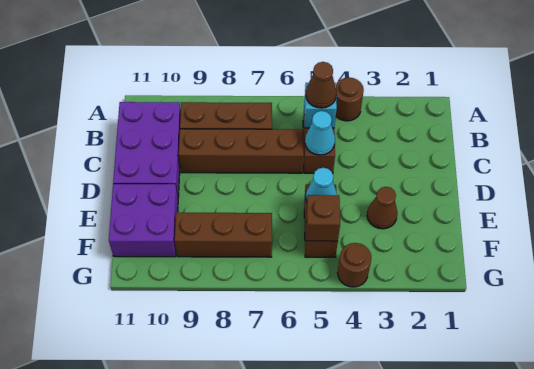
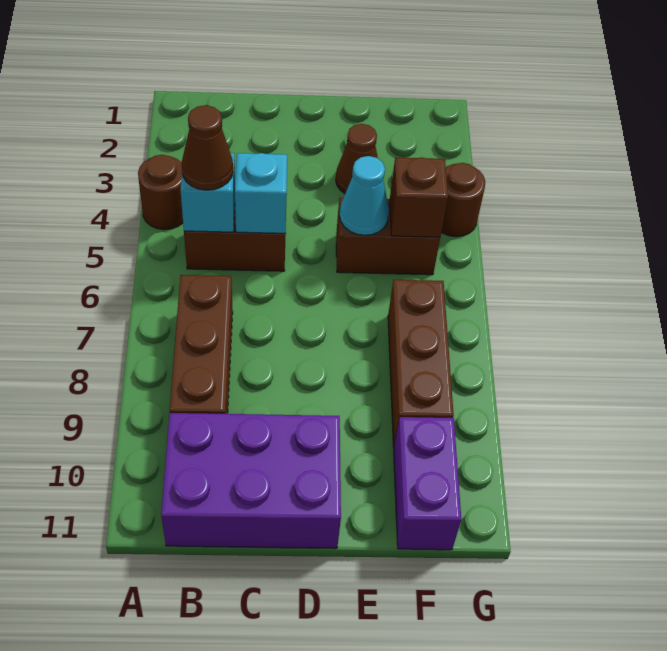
cyan 1x1 cone [305,111,335,155] -> cyan 1x1 brick [235,153,287,233]
brown 1x4 brick [179,129,304,173] -> none
purple 2x2 brick [109,184,178,257] -> purple 1x2 brick [394,417,461,550]

